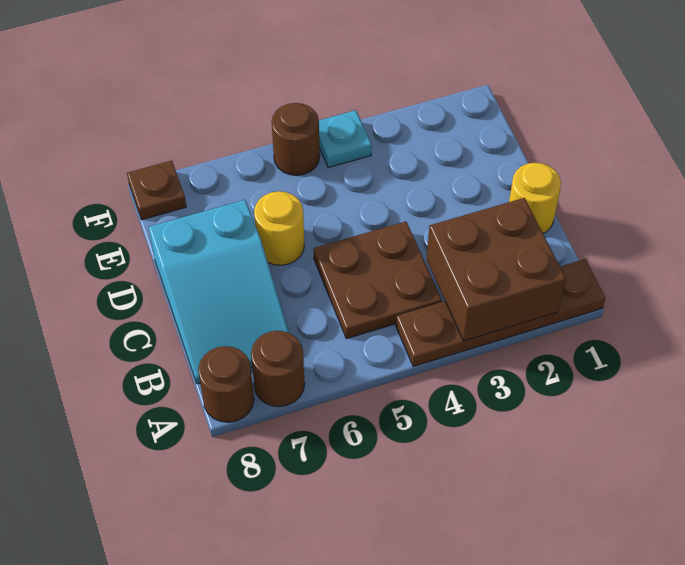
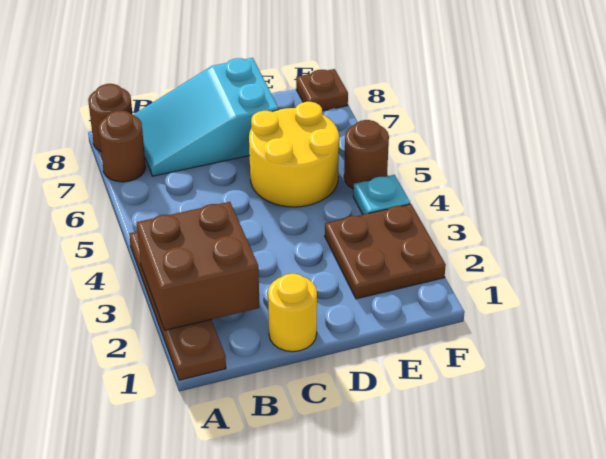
brown 2x2 plate [314,221,442,339] -> brown 2x2 plate moved to [325,204,446,299]
yellow 1x1 round brick [254,191,304,265] -> yellow 2x2 round brick [249,102,339,207]

